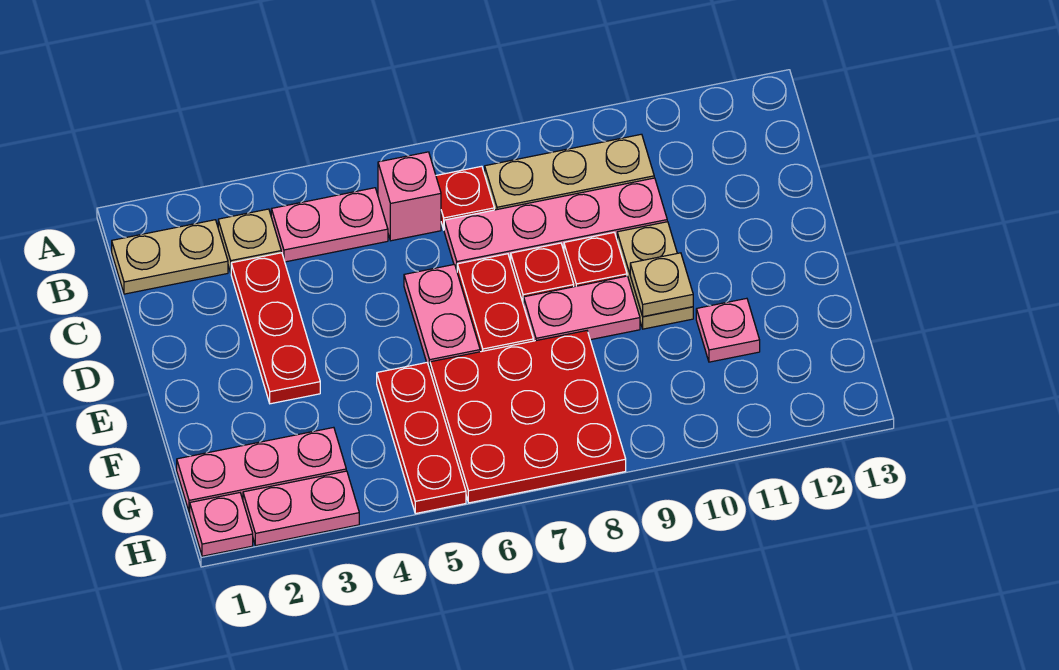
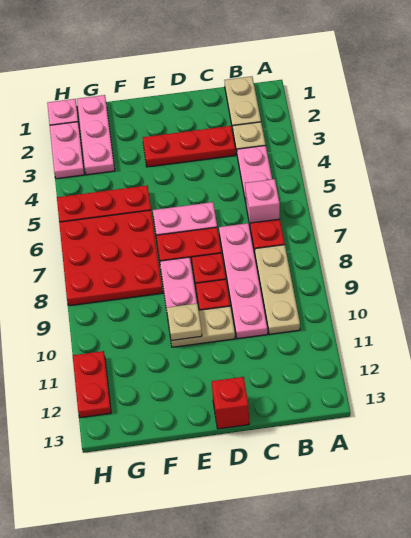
none -> red 1x1 brick [212,377,249,429]
pink 1x1 plate [696,298,760,362] -> none
none -> red 1x2 plate [73,351,111,418]

